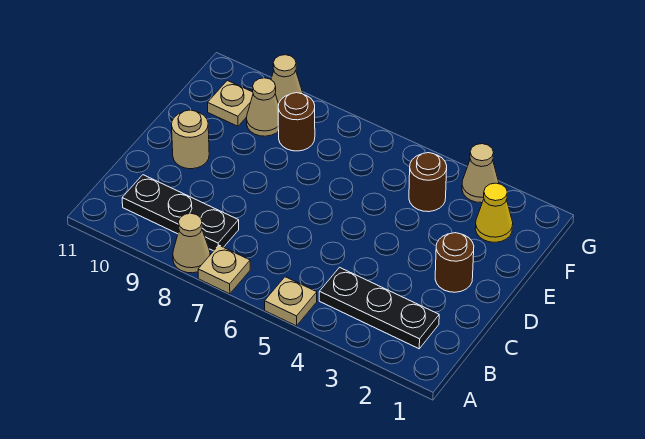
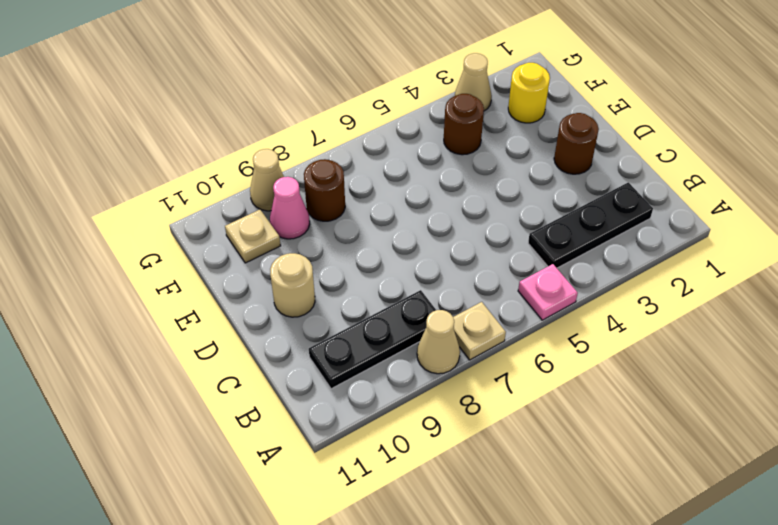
tan 1x1 plate [265,277,317,326] -> pink 1x1 plate [518,264,578,320]
yellow 1x1 cone [475,183,513,242] -> yellow 1x1 round brick [508,63,550,123]
tan 1x1 cone [247,78,279,136] -> pink 1x1 cone [270,177,310,239]

